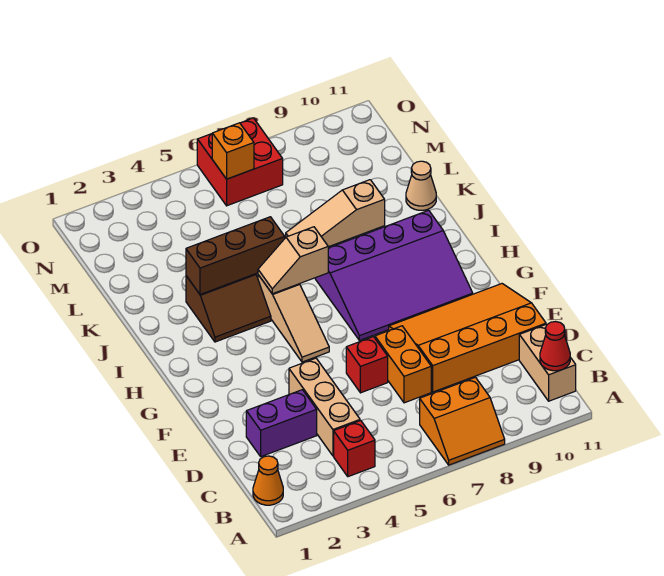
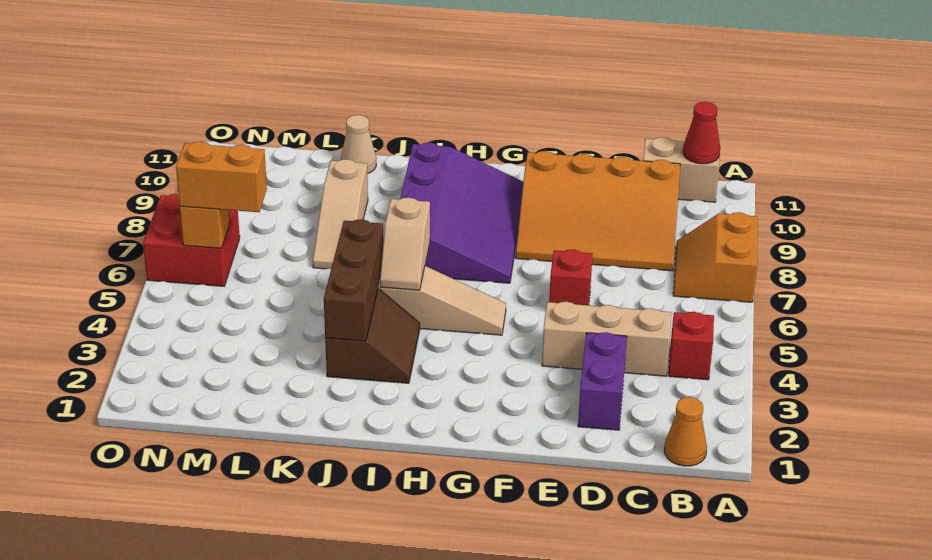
orange 2x2 slope [420,377,505,465] -> orange 2x2 slope turned to [673,212,758,302]
orange 1x2 brick [375,326,431,403] -> orange 1x2 brick moved to [176,142,267,212]
orange 3x4 slope [389,284,546,392] -> orange 3x4 slope turned to [516,151,680,271]

